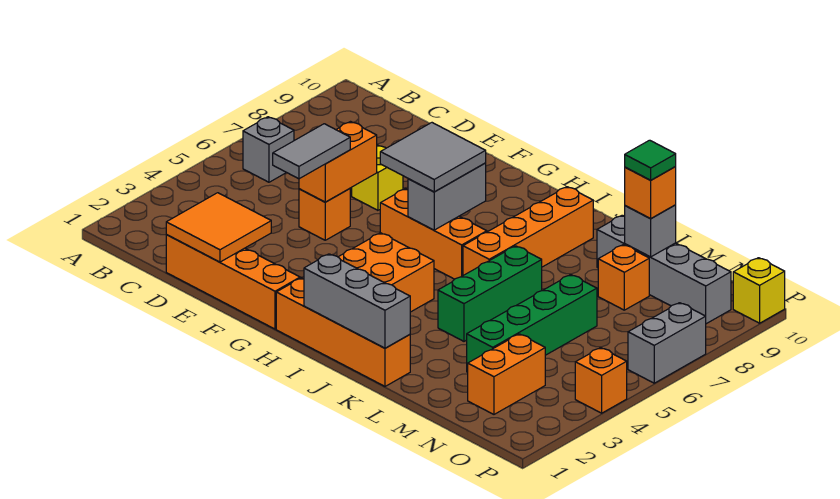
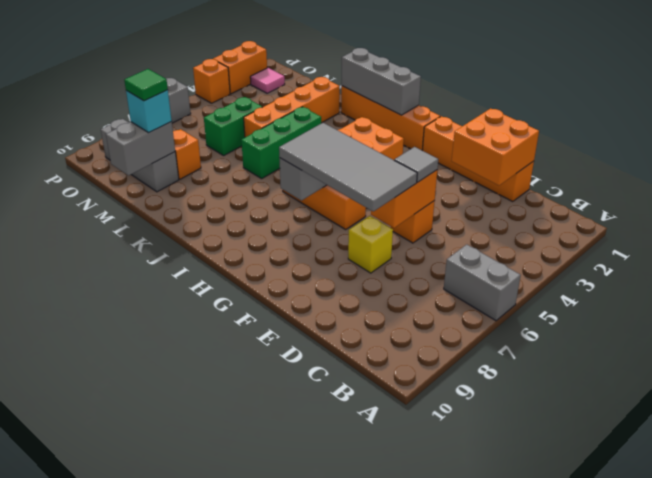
grey 1x1 brick [243,117,294,182] -> grey 1x2 brick [444,244,521,321]
orange 2x2 tile [166,193,271,262] -> orange 2x2 brick [452,108,539,185]
grey 1x2 tile [273,124,350,179] -> grey 1x1 tile [394,147,438,182]
grey 2x2 tile [380,123,486,192] -> grey 2x4 tile [279,123,417,211]
orange 1x4 brick [463,187,593,275] -> orange 1x4 brick moved to [244,77,340,137]
grey 1x4 brick [597,215,731,324] -> grey 1x3 brick [101,119,179,192]
green 1x4 brick [467,275,597,372] -> green 1x2 brick [204,97,262,156]
grey 1x1 brick [625,205,676,257] -> grey 1x2 brick [106,122,175,176]
orange 1x1 brick [625,167,676,219] -> cyan 1x1 brick [126,90,172,133]
orange 1x2 brick [468,334,545,414] -> orange 1x2 brick moved to [213,41,267,94]
none -> pink 1x1 tile [250,68,285,93]
yellow 1x1 brick [733,258,785,323] -> none

